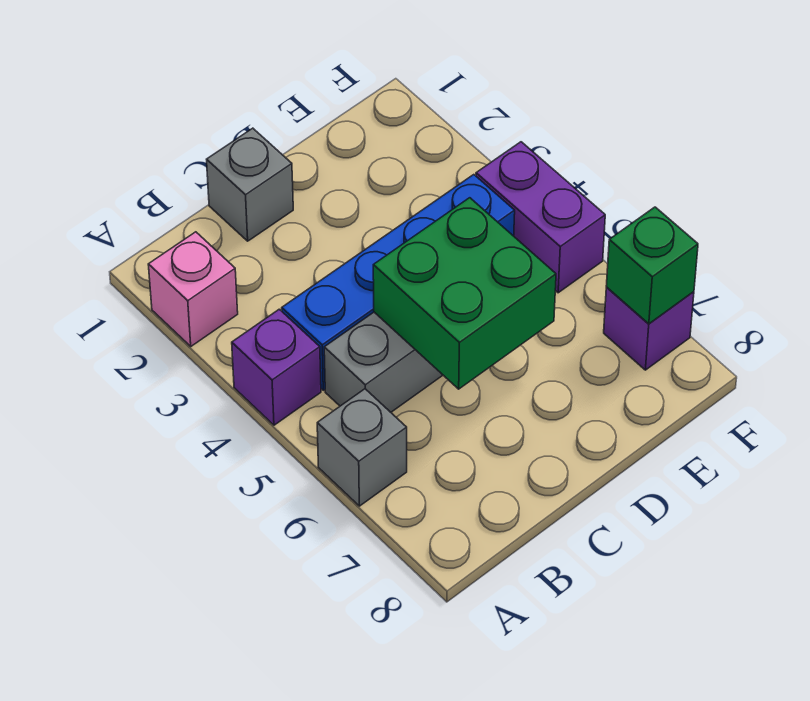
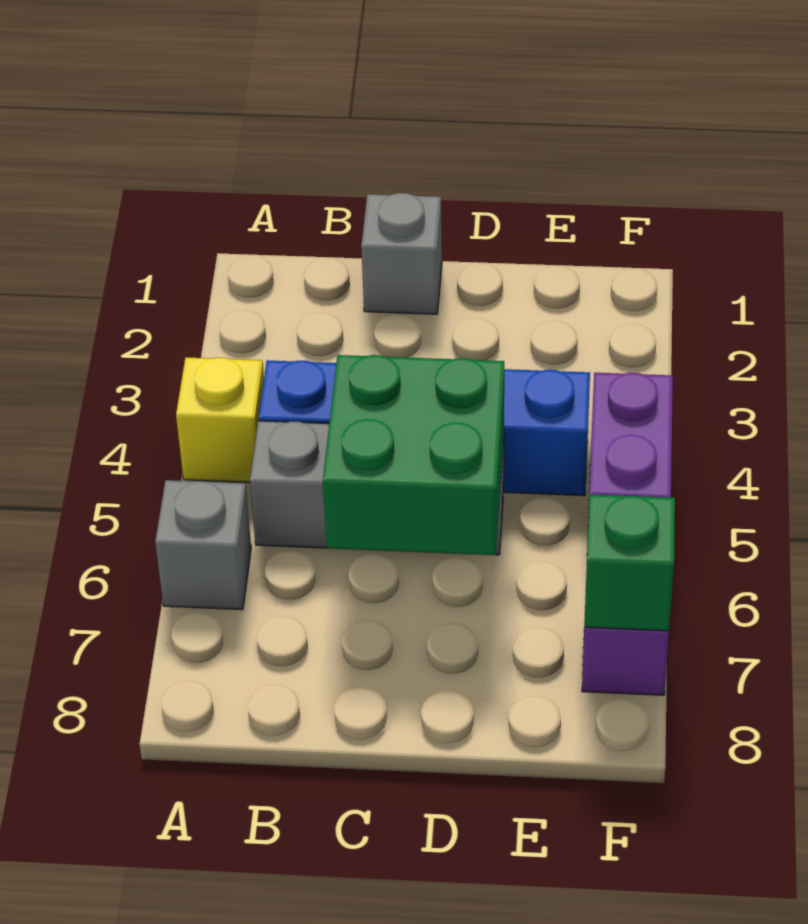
pink 1x1 brick [148,232,238,346] -> none
purple 1x1 brick [232,309,321,425] -> yellow 1x1 brick [176,357,264,482]

